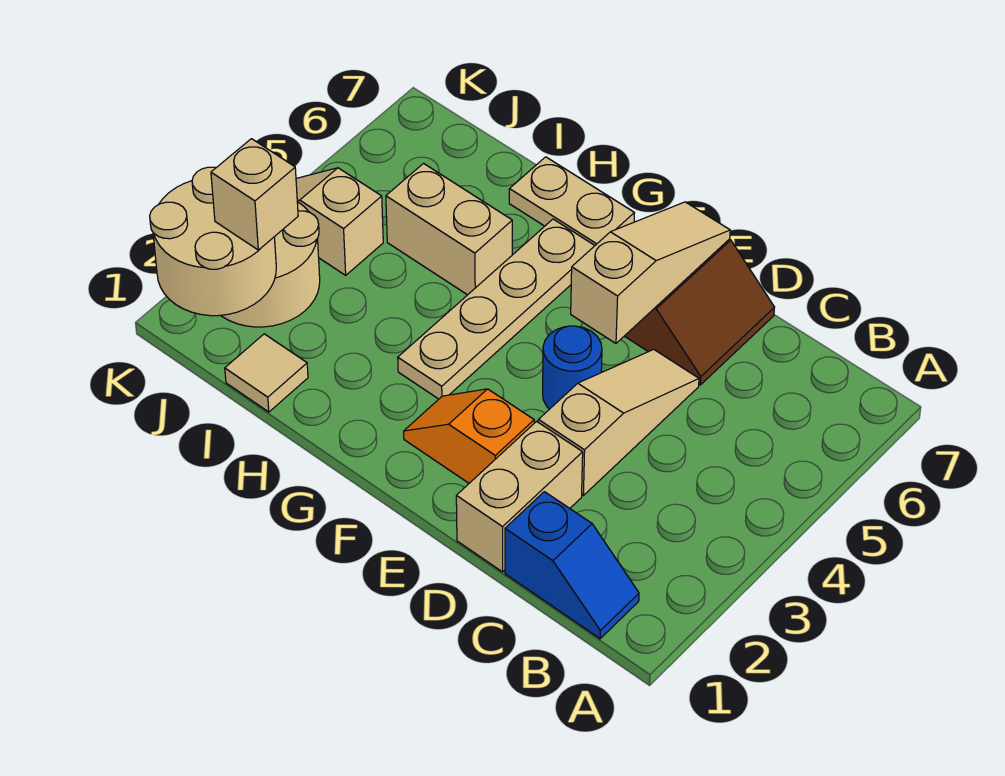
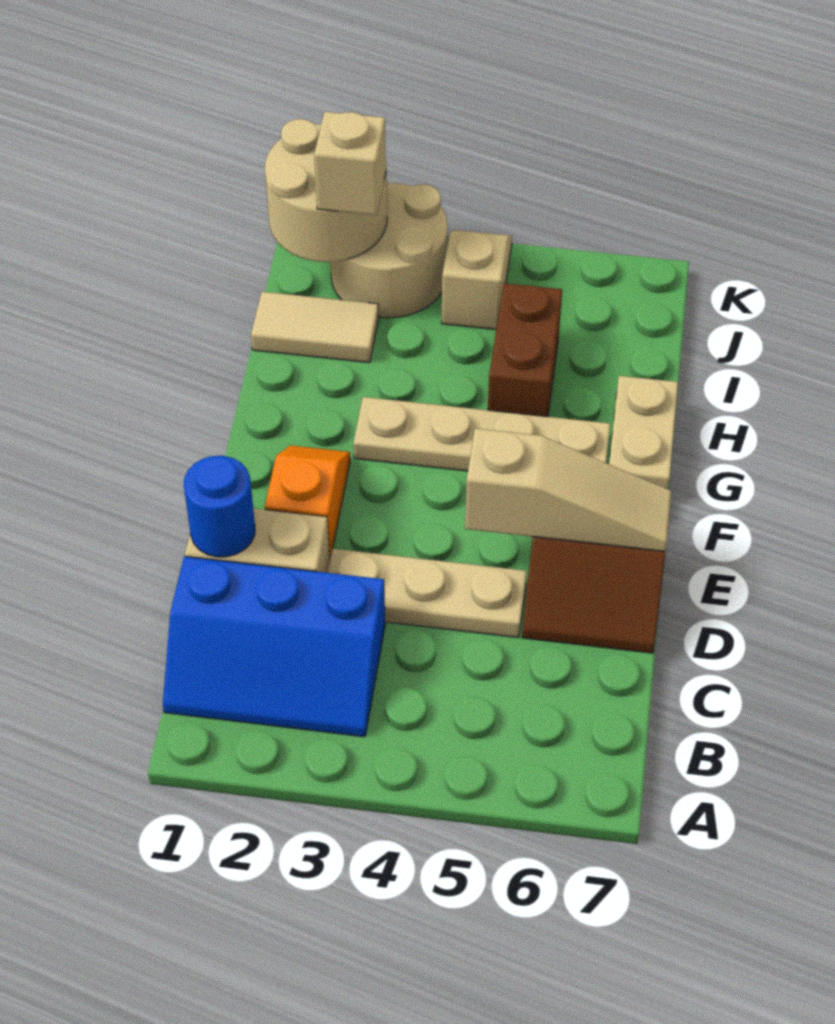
blue 1x2 slope [505,492,639,639] -> blue 2x3 slope [163,556,385,737]
tan 1x3 slope [538,349,699,495] -> tan 1x3 plate [327,549,527,638]
blue 1x1 round brick [543,326,602,409] -> blue 1x1 round brick moved to [184,456,255,557]
tan 1x2 brick [386,164,512,295] -> brown 1x2 brick [488,283,562,417]
tan 1x1 tile [225,334,308,412] -> tan 1x2 tile [251,292,379,363]

